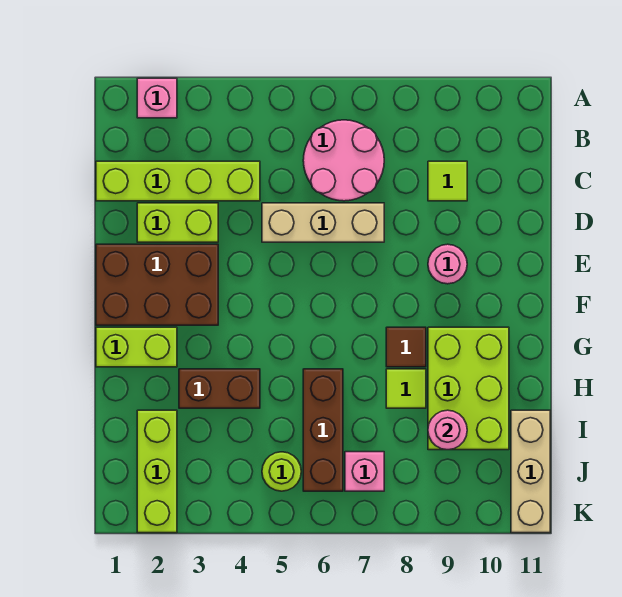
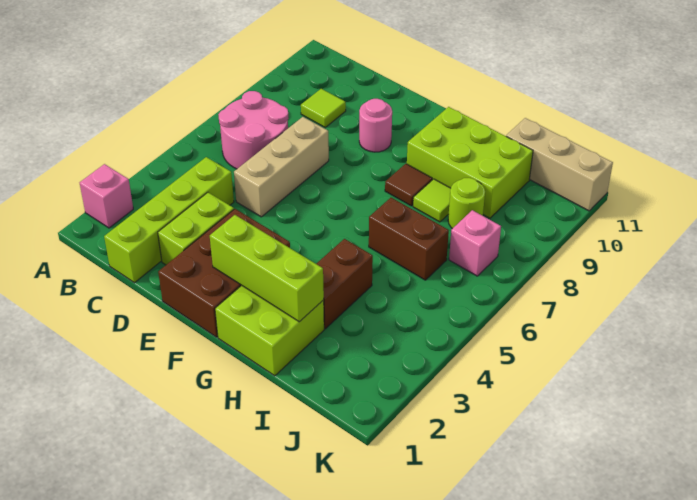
lime 1x2 brick [96,327,177,367] -> lime 2x2 brick [215,285,324,376]
brown 1x3 brick [303,369,343,491] -> brown 1x2 brick [369,197,449,280]
lime 1x3 brick [137,410,177,533] -> lime 1x3 brick moved to [210,215,324,322]
pink 1x1 round brick [428,410,467,450] -> none
lime 1x1 round brick [262,452,301,491] -> lime 1x1 round brick moved to [448,178,485,229]

